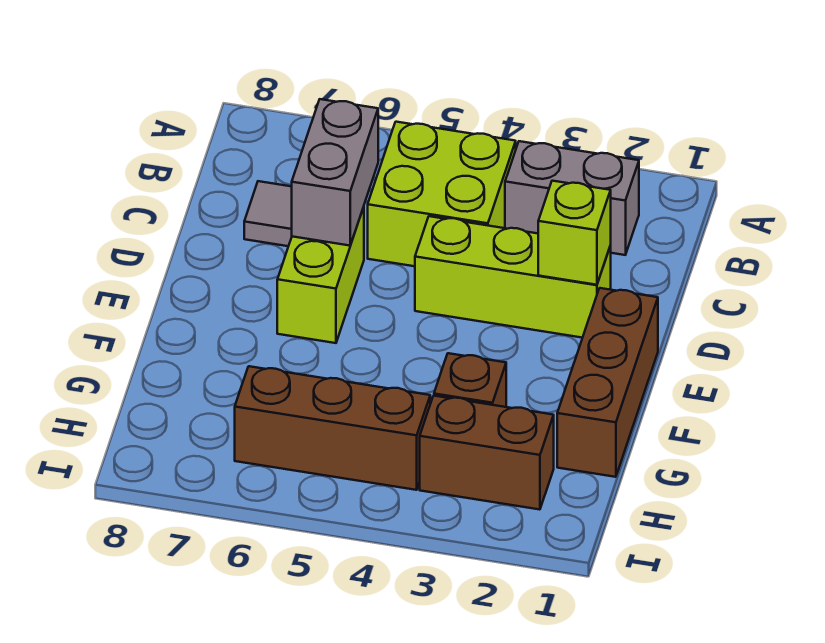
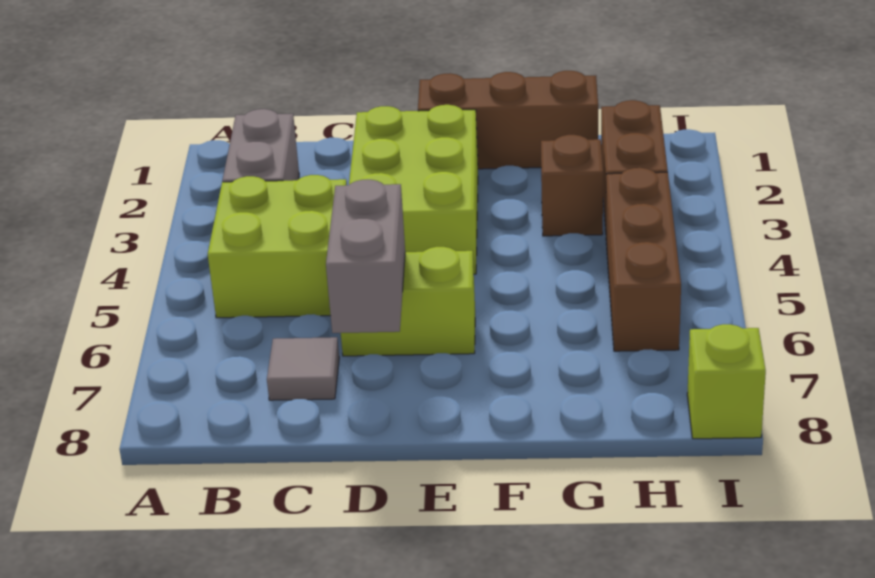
grey 1x2 brick [292,99,378,246] -> grey 1x2 brick turned to [326,180,405,333]
lime 1x3 brick [415,216,611,338] -> lime 2x3 brick [349,105,478,274]
lime 1x1 brick [538,181,611,285] -> lime 1x1 brick moved to [687,324,766,439]

